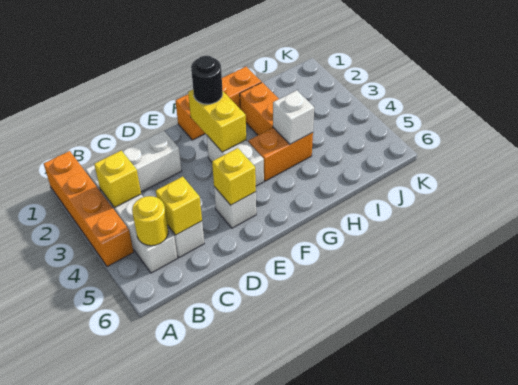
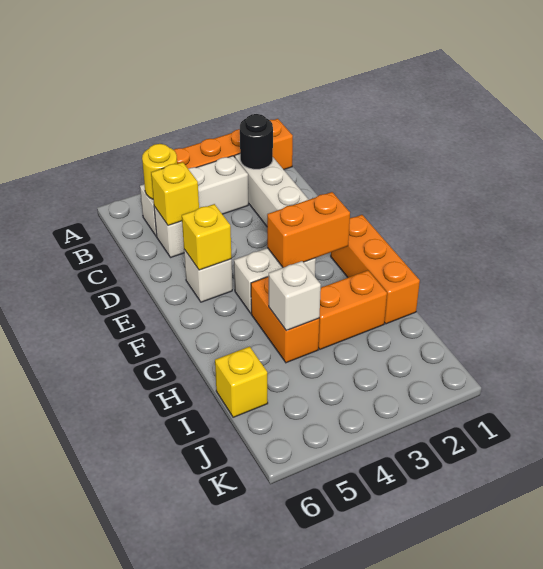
yellow 1x1 brick [94,151,141,208] -> yellow 1x1 brick moved to [215,347,268,417]
yellow 1x2 brick [188,90,246,152] -> orange 1x2 brick [267,192,350,268]
black 1x1 round brick [191,56,223,104] -> black 1x1 round brick moved to [240,114,273,169]

